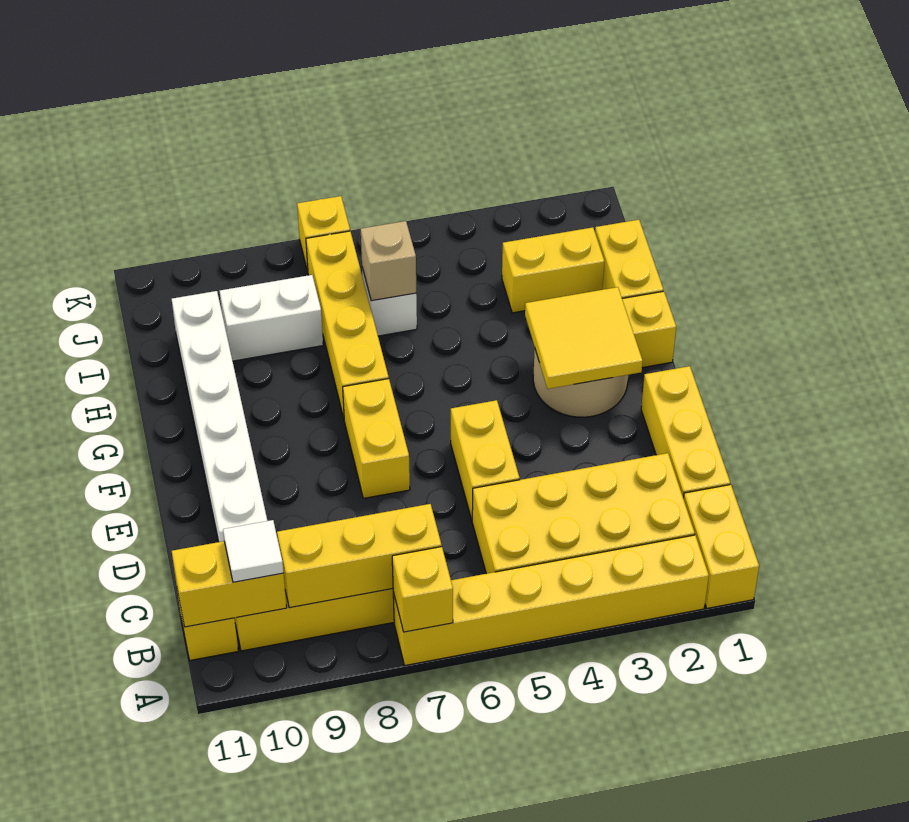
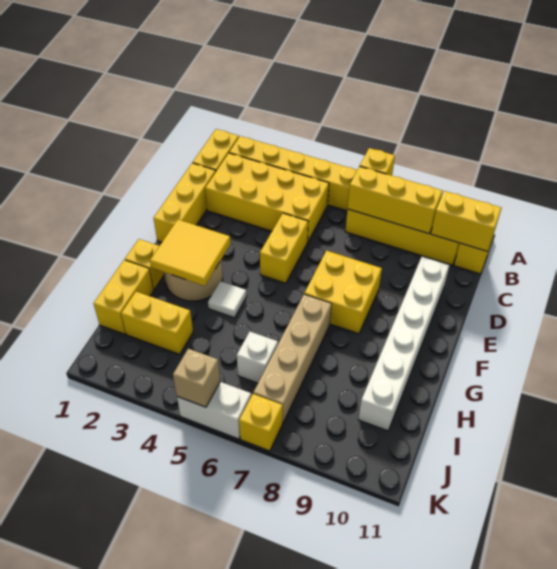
white 1x1 tile [223,520,283,582] -> white 1x1 tile moved to [208,281,247,318]
yellow 1x2 brick [343,379,410,498] -> yellow 2x2 brick [304,251,382,334]
yellow 1x4 brick [306,231,389,418] -> tan 1x4 brick [253,294,332,423]
tan 1x1 brick [361,221,416,301] -> tan 1x1 brick moved to [173,349,220,407]
white 1x2 brick [220,275,323,361] -> white 1x2 brick moved to [177,382,251,439]

